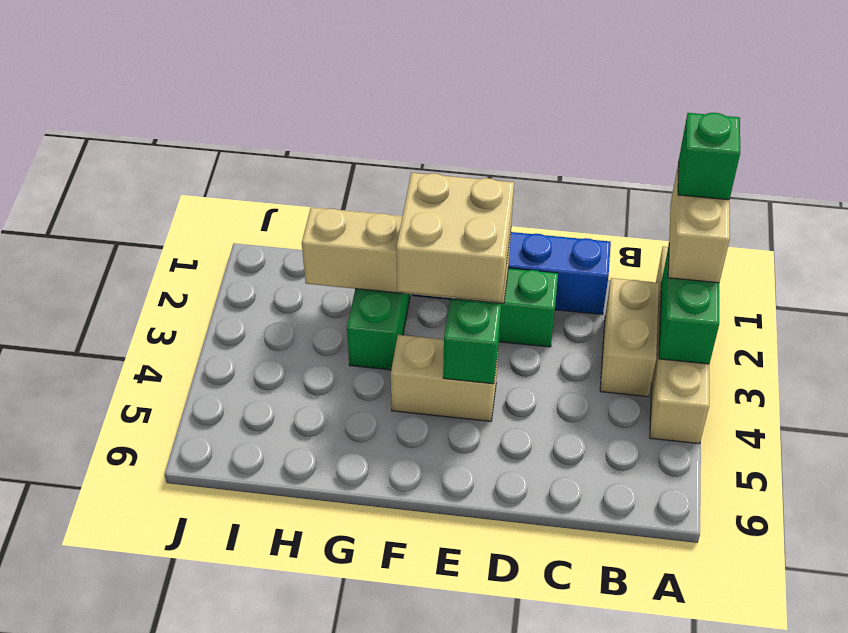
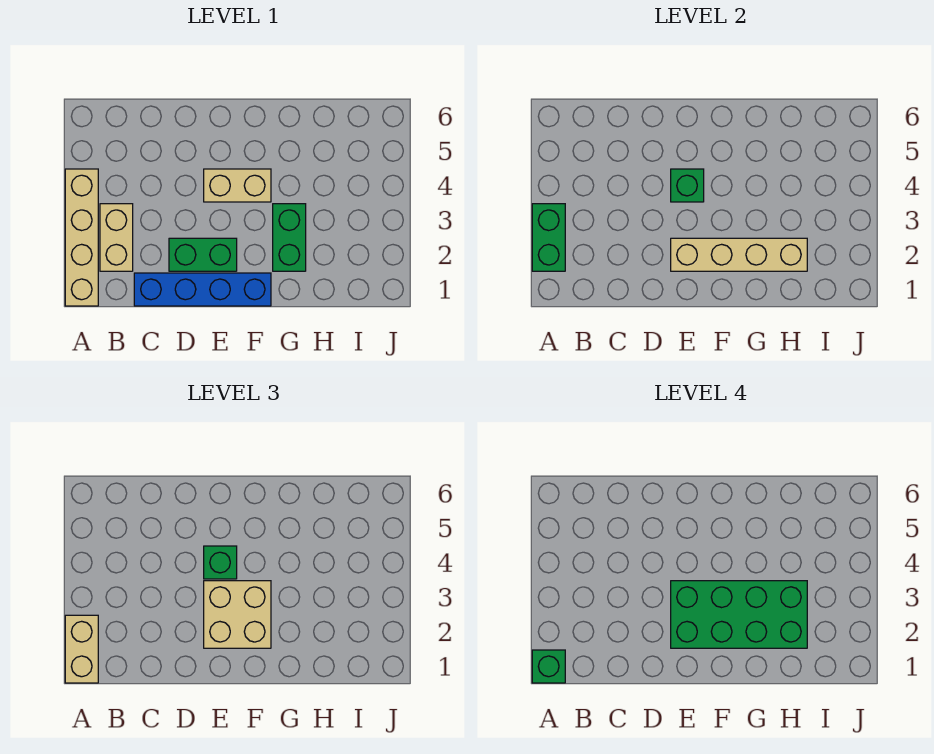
none -> green 2x4 brick [671,581,807,648]
none -> green 1x1 brick [204,546,237,579]

